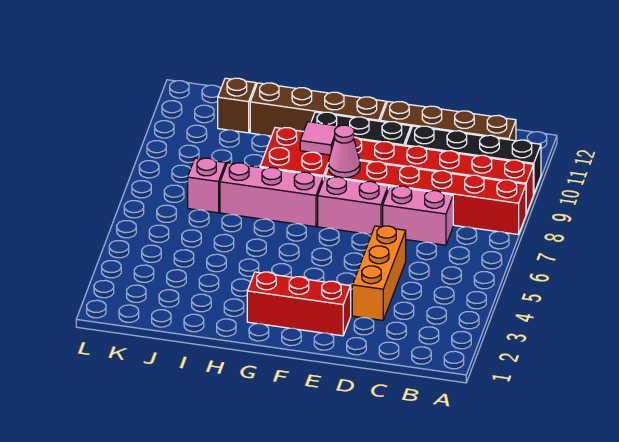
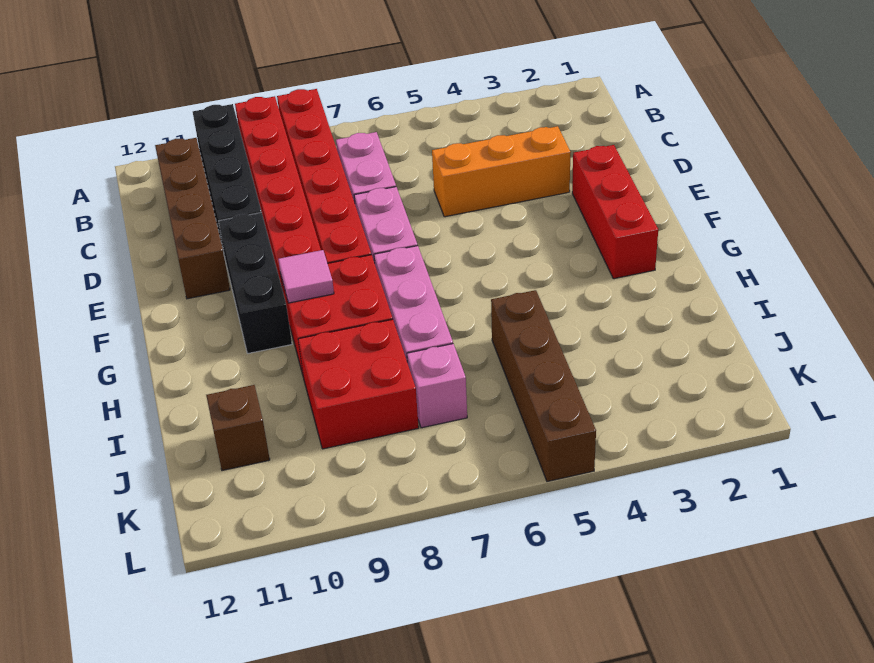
pink 1x1 cone [328,125,360,178] -> none
brown 1x4 brick [250,83,386,136] -> brown 1x4 brick moved to [491,290,596,482]
none -> red 2x2 brick [298,319,419,449]

